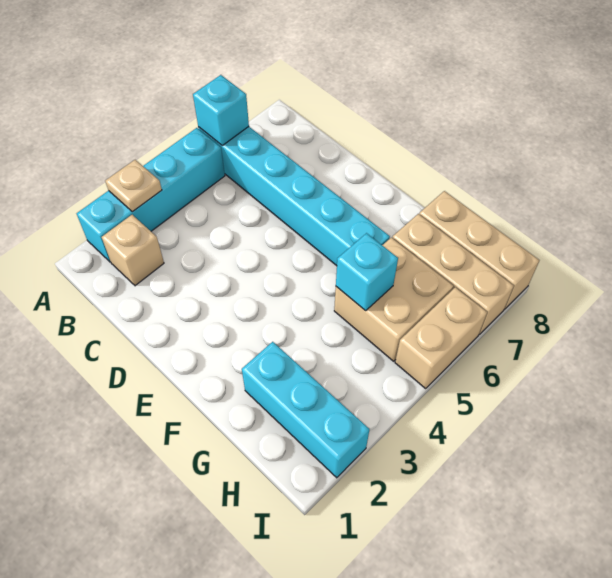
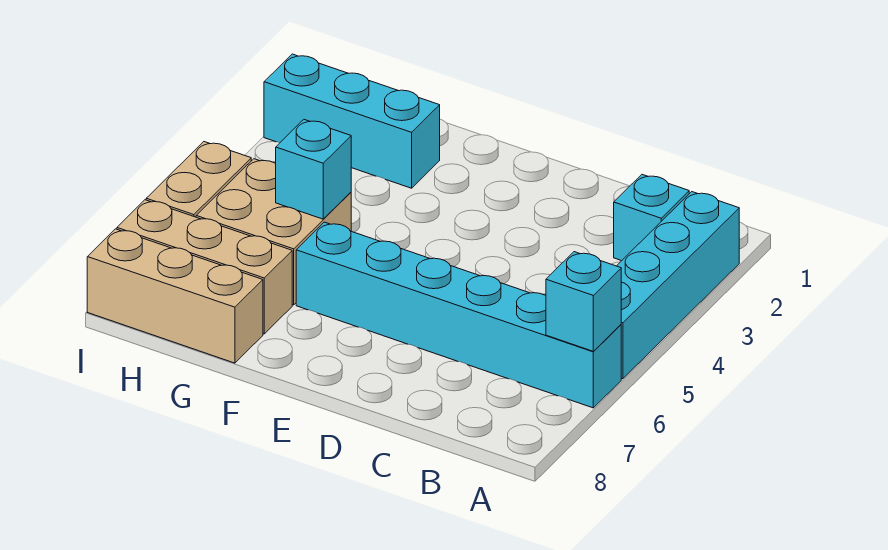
tan 1x1 plate [105,160,162,212] -> none
tan 1x1 brick [102,215,164,286] -> cyan 1x1 brick [614,175,689,261]

